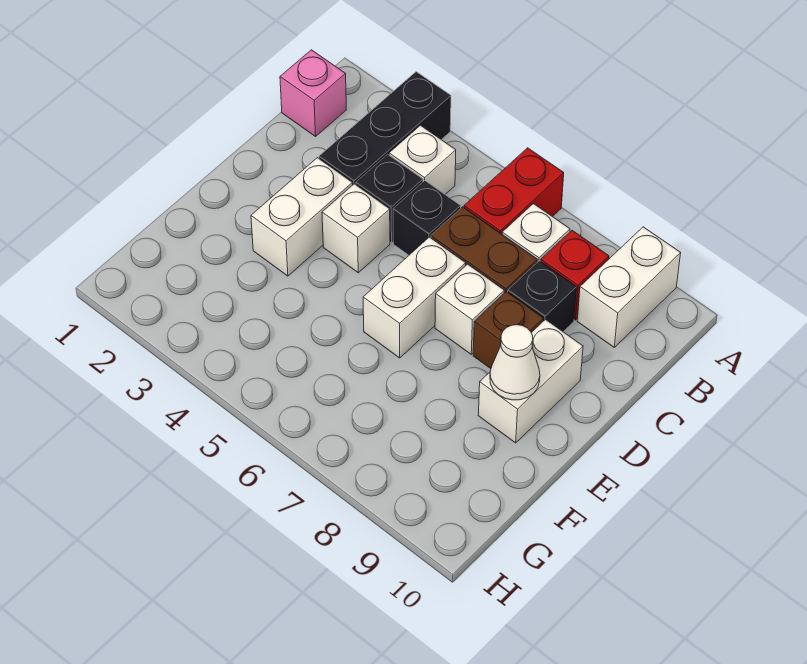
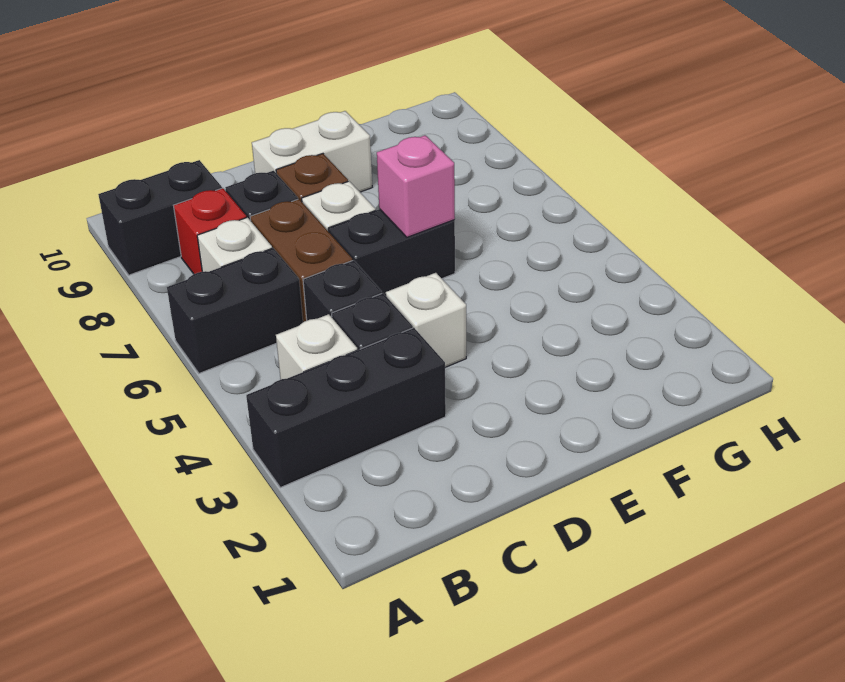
red 1x2 brick [464,148,564,234] -> black 1x2 brick [167,248,303,373]
white 1x2 brick [577,227,681,347] -> black 1x2 brick [98,160,222,275]
pink 1x1 brick [280,50,346,136] -> pink 1x1 brick moved to [377,135,455,237]
white 1x2 brick [251,158,353,276] -> none
white 1x2 brick [363,237,466,358] -> black 1x2 brick [328,209,455,296]
white 1x1 cone [490,325,540,400] -> none

